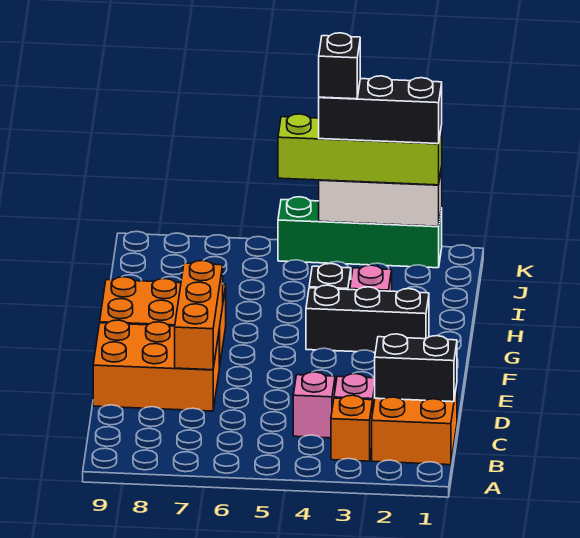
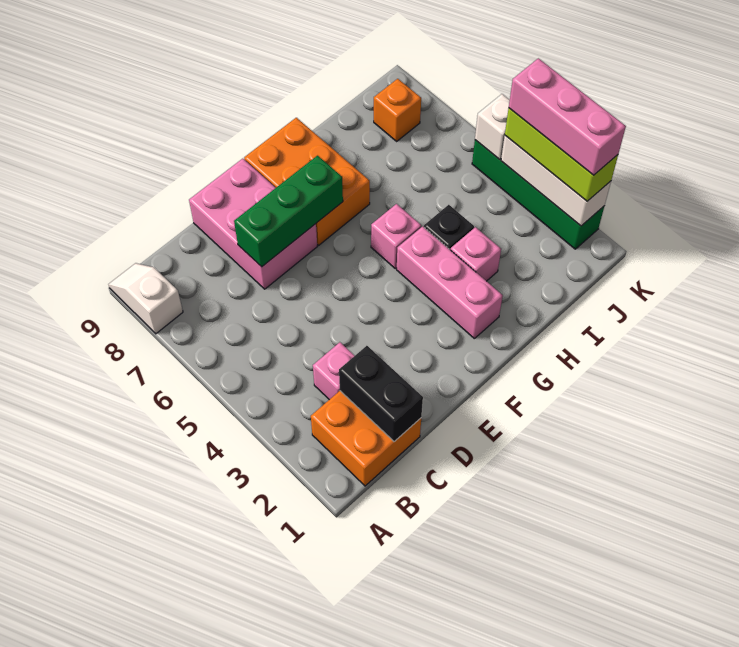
none -> white 1x2 slope [109,263,183,334]
orange 1x1 brick [331,395,373,461] -> orange 1x1 brick moved to [374,79,421,141]
pink 1x1 brick [293,372,335,438] -> pink 1x1 brick moved to [371,204,421,269]
orange 2x3 brick [93,320,219,411] -> pink 2x3 brick [189,159,317,289]
orange 1x3 brick [175,261,223,370] -> green 1x3 brick [234,156,343,267]
black 1x3 brick [306,285,429,352] -> pink 1x3 brick [397,226,503,338]
lime 1x4 brick [278,114,442,185] -> lime 1x3 brick [505,108,618,201]
black 1x3 brick [319,76,442,144] -> pink 1x3 brick [509,58,626,175]
black 1x1 brick [319,33,360,99] -> none
none -> white 1x1 brick [475,94,510,159]

